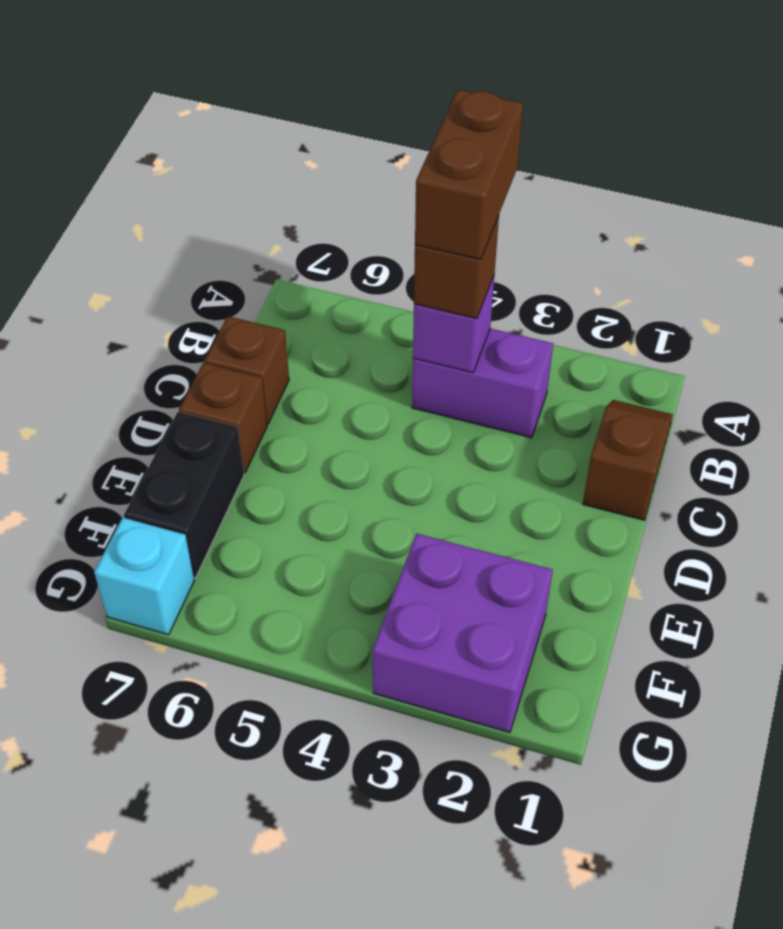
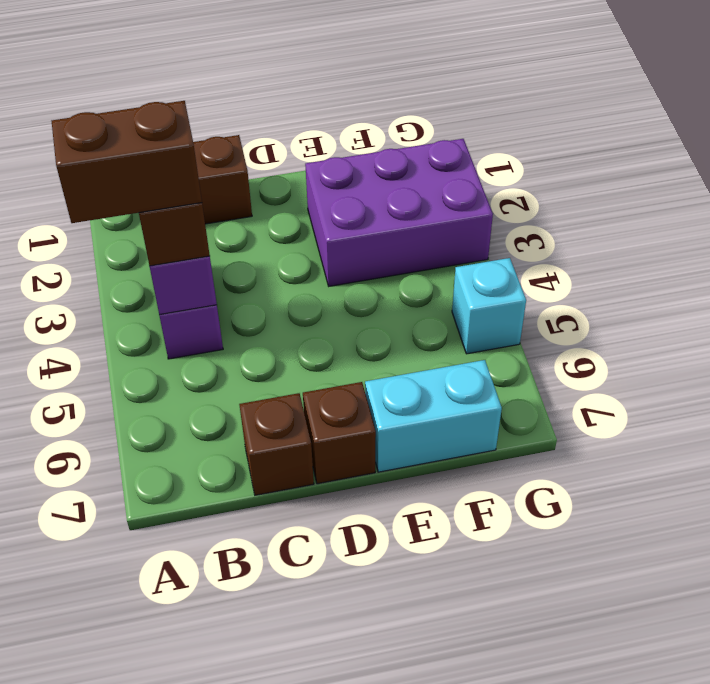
black 1x2 brick [124,412,244,578] -> cyan 1x2 brick [365,360,502,472]
purple 2x2 brick [372,534,553,732] -> purple 2x3 brick [305,139,493,286]
cyan 1x1 brick [94,518,194,635] -> cyan 1x1 brick moved to [452,258,526,354]

